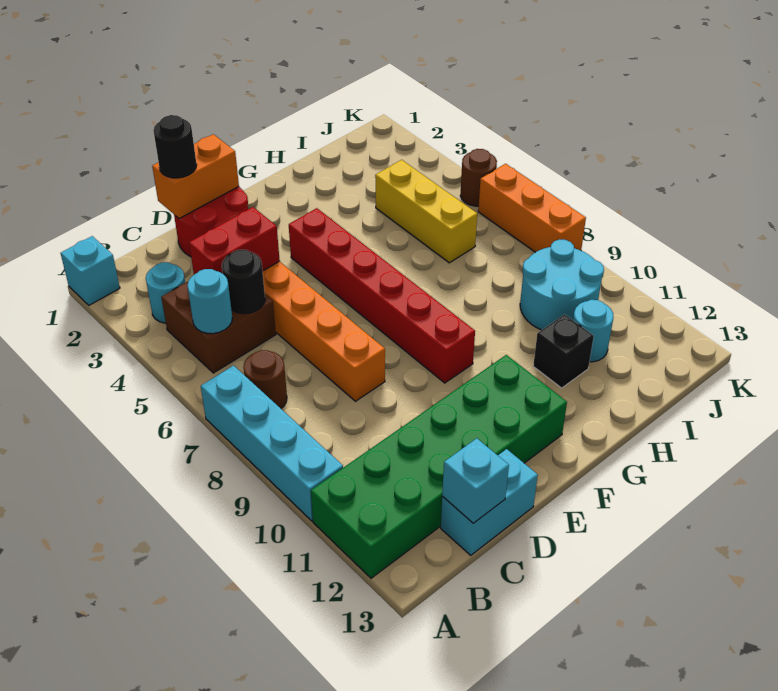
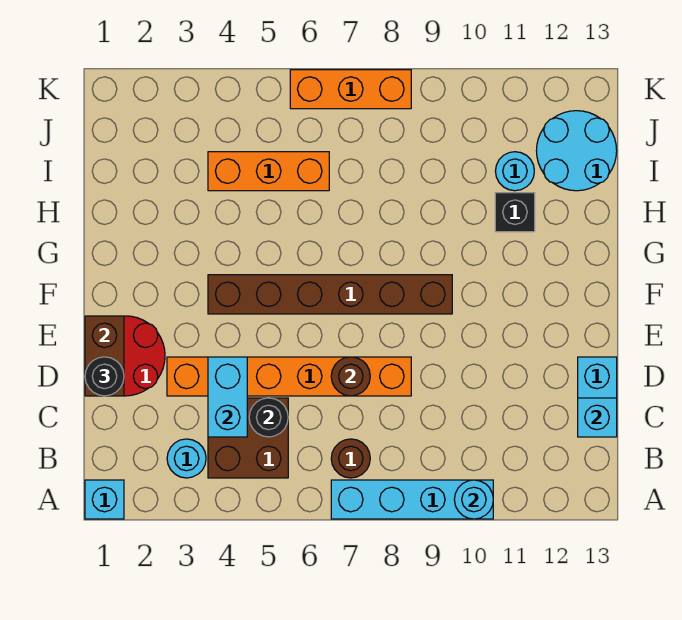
green 2x6 brick [311,355,567,578] -> none
cyan 1x1 round brick [187,269,232,334] -> cyan 1x1 round brick moved to [454,480,493,519]
red 1x2 brick [189,207,280,275] -> cyan 1x2 brick [208,357,247,437]
orange 1x2 brick [152,134,239,218] -> brown 1x2 brick [85,316,124,396]
red 1x6 brick [289,208,475,383] -> brown 1x6 brick [208,275,452,314]
yellow 1x3 brick [375,160,477,263] -> orange 1x3 brick [208,152,329,191]
cyan 2x2 round brick [520,239,604,330] -> cyan 2x2 round brick moved to [536,111,617,191]
brown 1x1 round brick [461,149,497,206] -> brown 1x1 round brick moved to [331,357,370,396]

